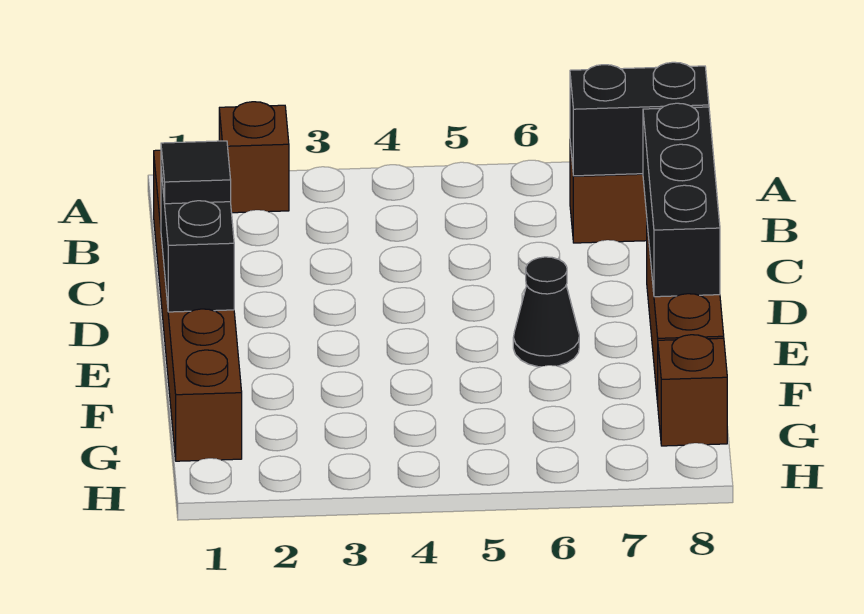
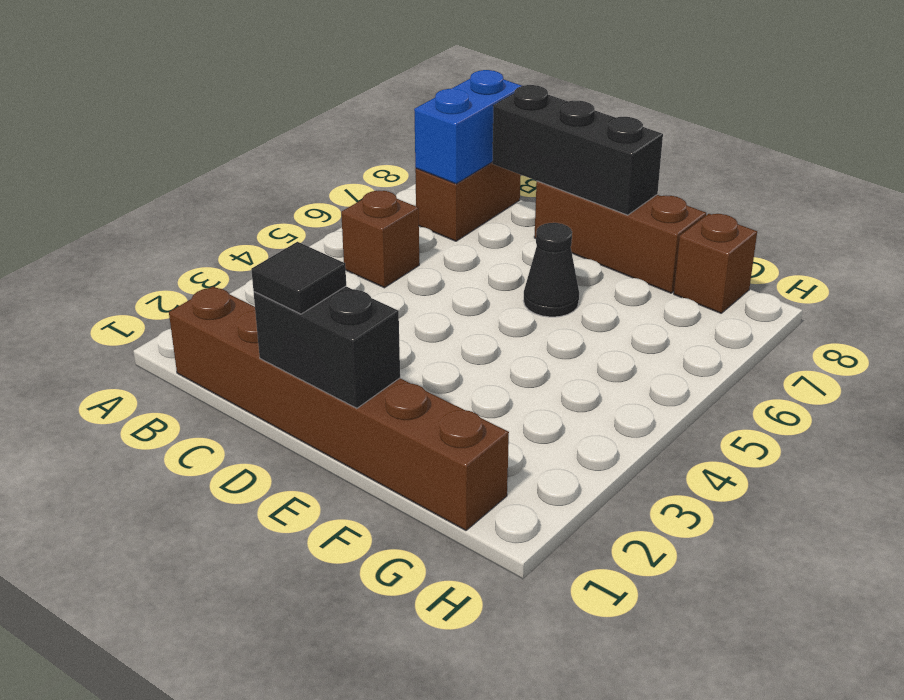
brown 1x1 brick [219,102,289,213] -> brown 1x1 brick moved to [341,191,419,288]
black 1x2 brick [570,62,709,176] -> blue 1x2 brick [414,70,522,184]

